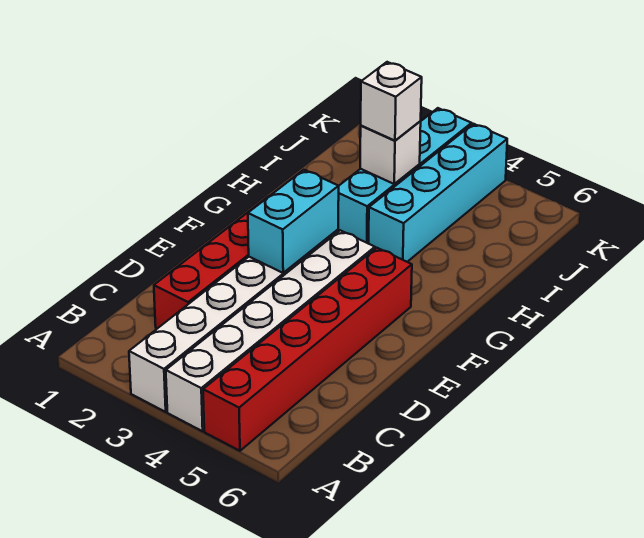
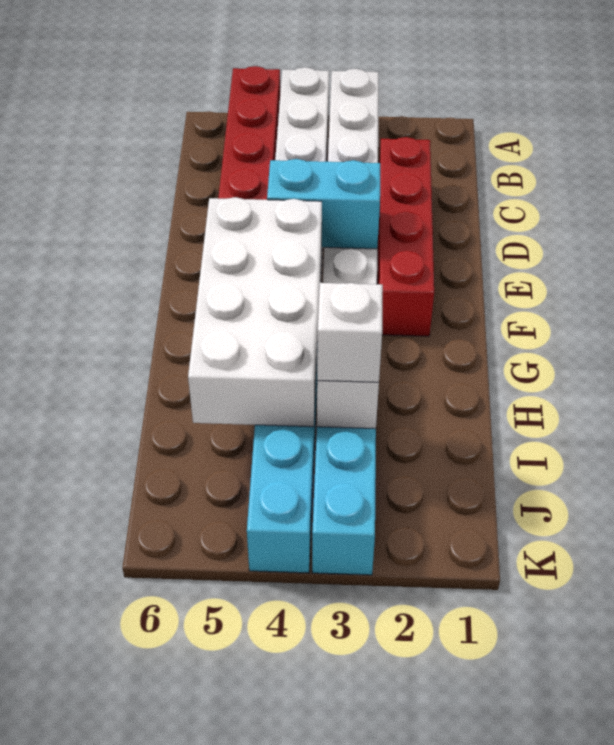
cyan 1x2 brick [248,170,339,273] -> cyan 1x2 brick turned to [267,159,380,249]
none -> white 2x4 brick [188,197,322,427]

